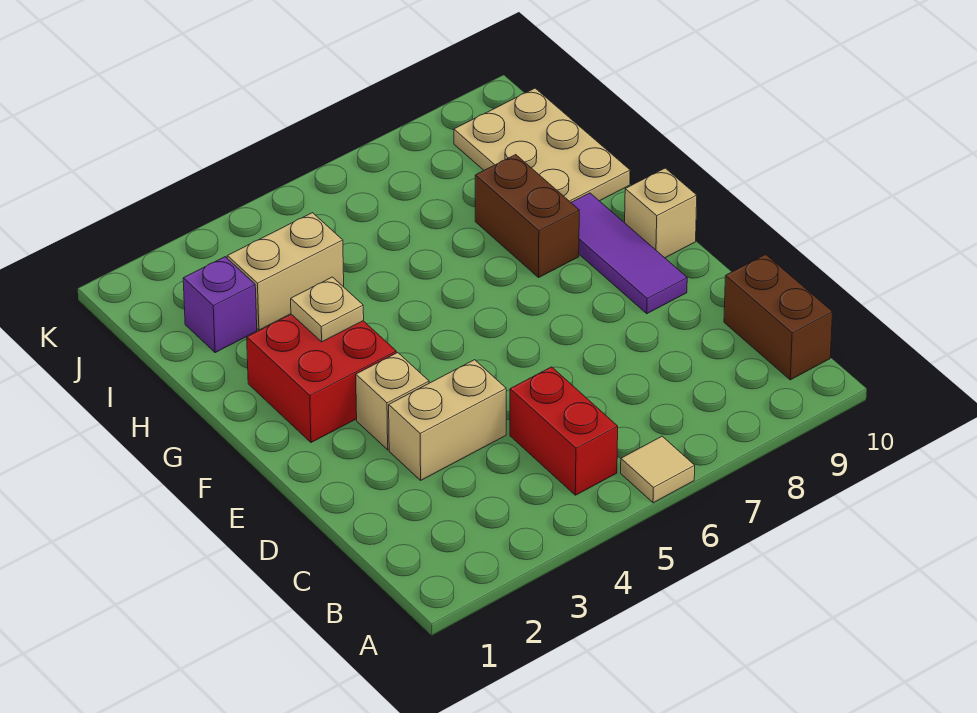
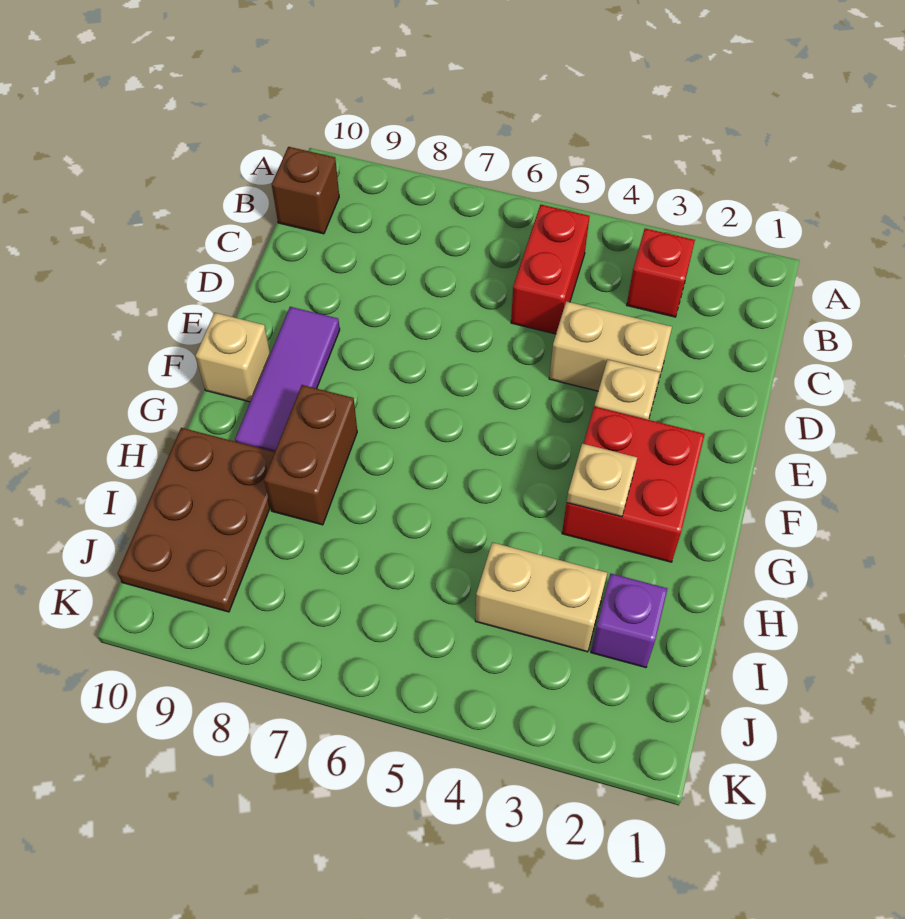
tan 1x1 tile [621,436,695,503] -> none
none -> red 1x1 brick [627,228,695,317]
brown 1x2 brick [724,254,832,380] -> brown 1x1 brick [272,147,339,234]
tan 2x3 plate [454,88,630,202] -> brown 2x3 plate [118,428,275,612]

